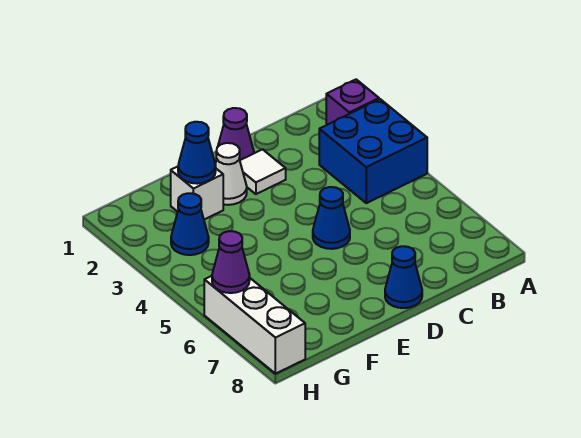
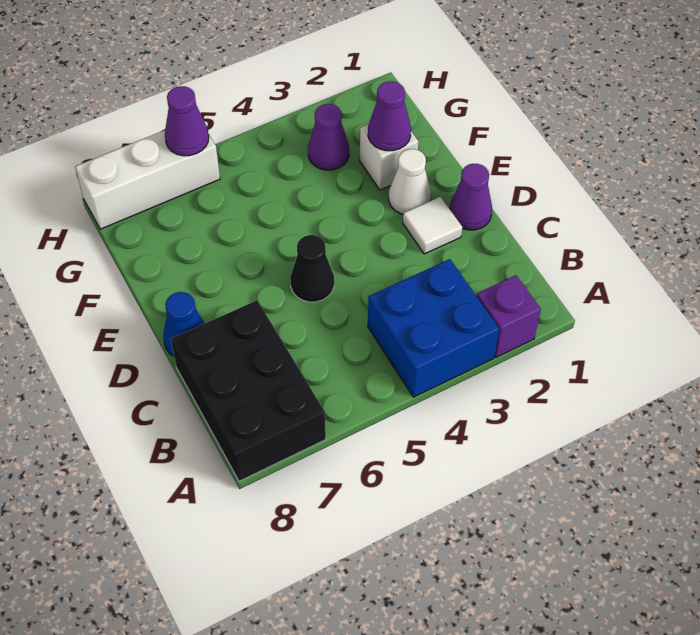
none -> black 2x3 brick [171,300,326,481]
blue 1x1 cone [313,187,350,249] -> black 1x1 cone [290,235,334,302]
blue 1x1 cone [178,122,216,184] -> purple 1x1 cone [368,81,411,151]
blue 1x1 cone [171,193,209,255] -> purple 1x1 cone [308,104,349,170]

